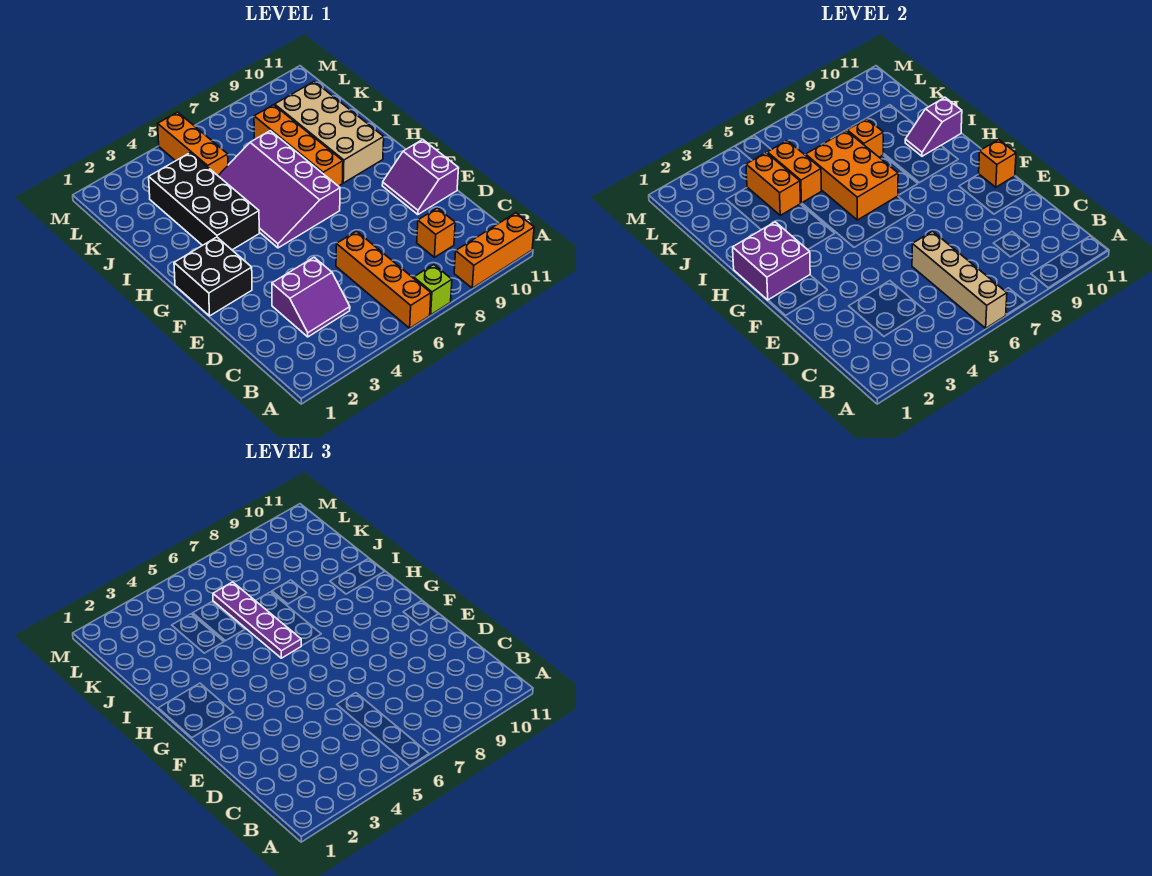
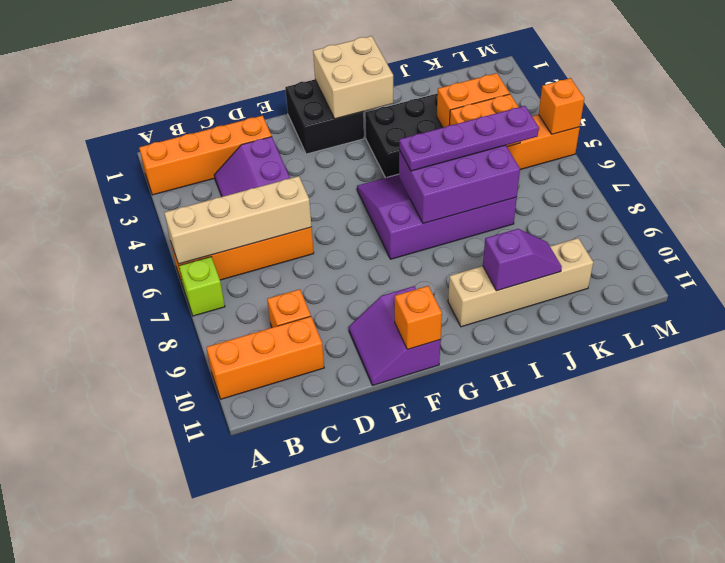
orange 1x3 brick [454,213,534,288] -> orange 1x3 brick turned to [206,316,324,399]
purple 2x2 slope [382,140,459,215] -> purple 2x2 slope turned to [349,286,441,385]
purple 2x2 brick [733,222,810,300] -> tan 2x2 brick [313,36,393,119]
orange 2x3 brick [806,131,898,220] -> purple 2x3 brick [399,145,520,224]
orange 1x4 brick [254,105,343,186] -> orange 1x4 brick moved to [139,116,272,195]
tan 2x4 brick [275,82,384,183] -> tan 1x4 brick [448,238,593,327]
purple 1x2 slope [905,98,962,156] -> purple 1x2 slope turned to [483,229,562,291]
orange 1x1 brick [847,119,883,157] -> orange 1x1 brick moved to [539,78,585,134]

